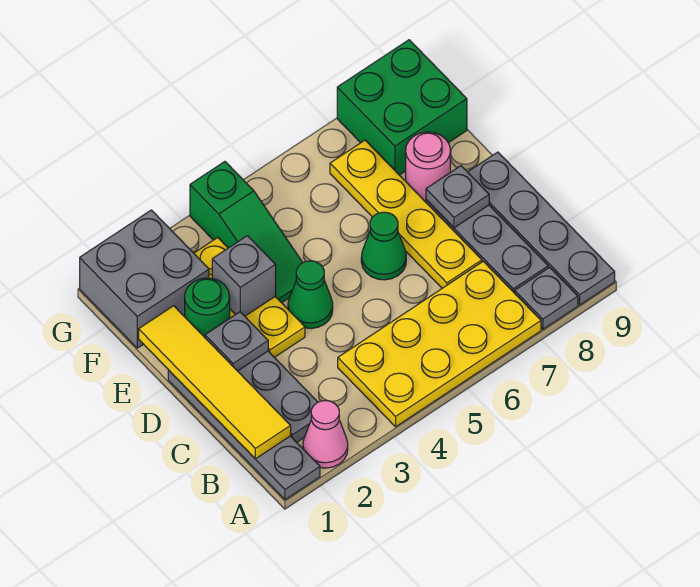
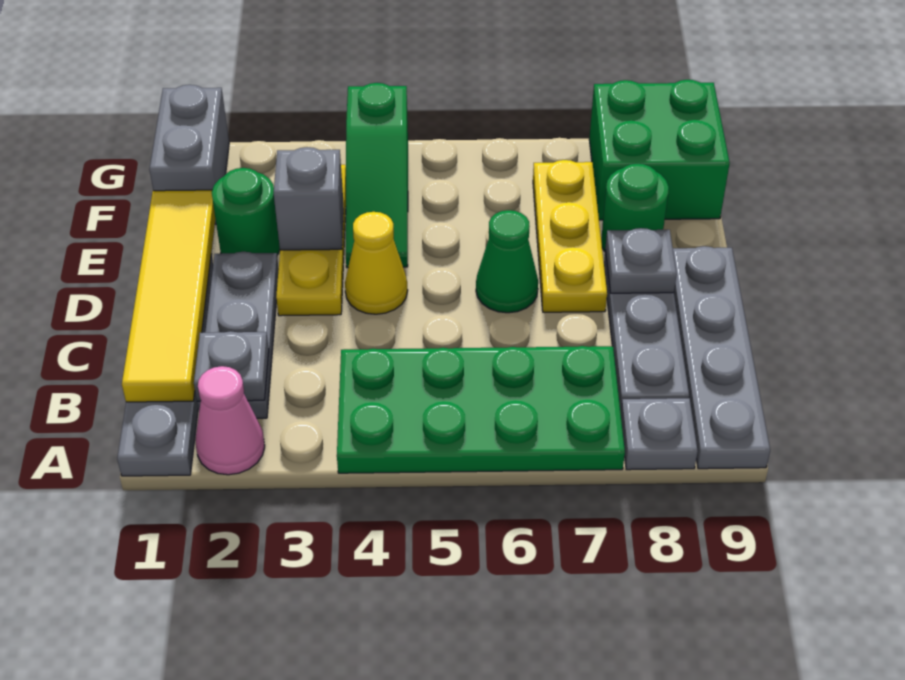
yellow 2x4 plate [338,261,541,427] -> green 2x4 plate [337,346,625,473]
yellow 1x4 plate [330,140,482,288] -> yellow 1x3 plate [533,160,607,312]
grey 1x1 plate [205,312,268,371] -> grey 1x1 plate moved to [194,331,269,401]
green 1x1 cone [288,261,333,329] -> yellow 1x1 cone [345,212,408,314]
pink 1x1 round brick [406,132,450,201] -> green 1x1 round brick [601,164,669,251]
grey 2x2 brick [80,210,209,348] -> grey 1x2 brick [150,85,229,224]

